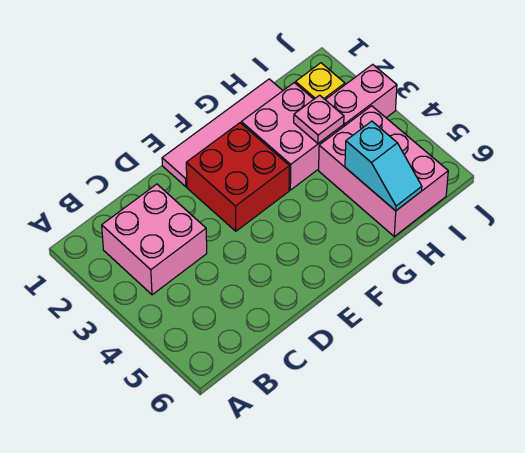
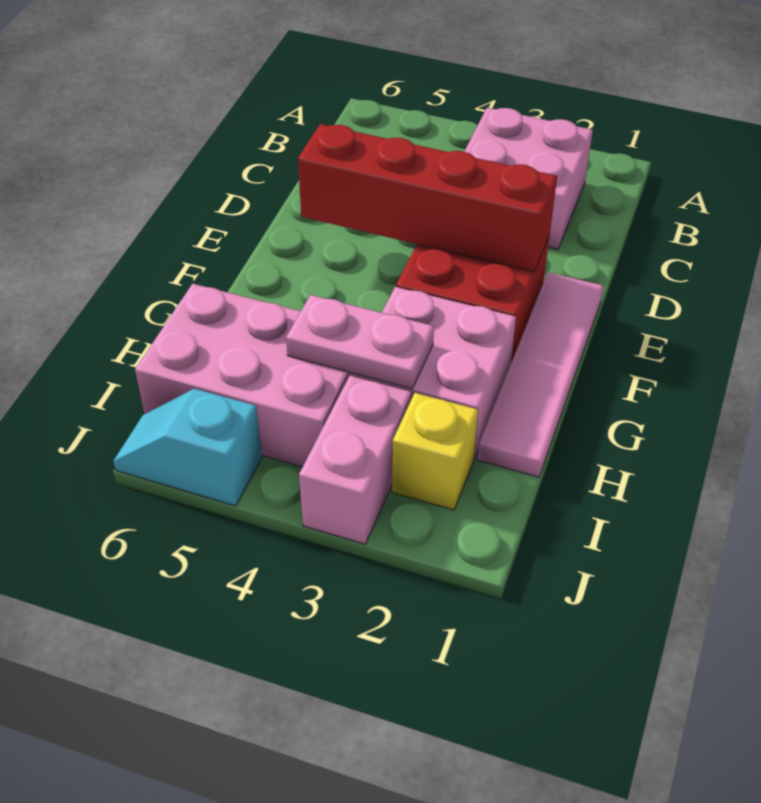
none -> red 1x4 brick [298,124,557,272]
pink 1x1 plate [294,95,344,144] -> pink 1x2 plate [286,295,434,389]
cyan 1x2 slope [345,121,422,211] -> cyan 1x2 slope moved to [113,389,262,506]

